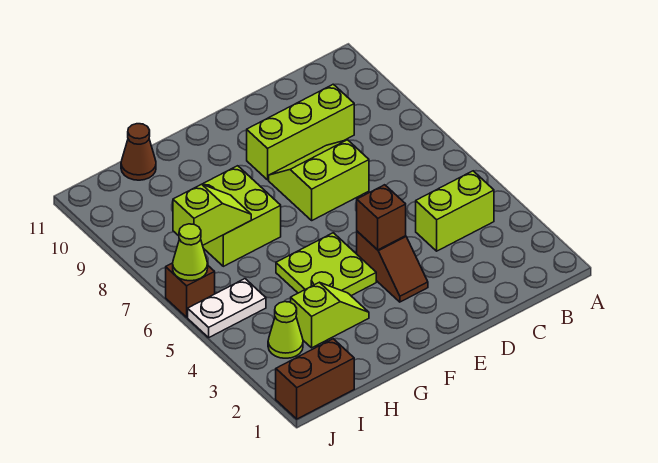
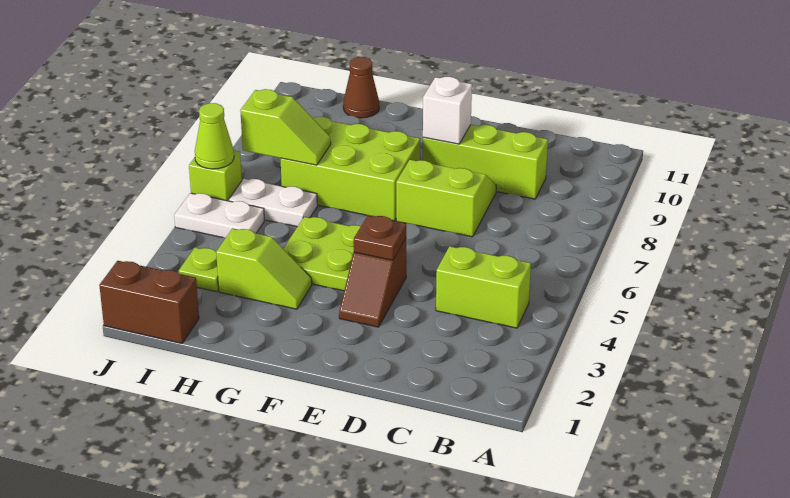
brown 1x1 brick [357,185,406,250] -> brown 1x1 plate [354,216,406,260]
none -> white 1x1 brick [423,77,472,144]
lime 2x2 brick [202,166,281,266] -> lime 2x3 brick [281,117,420,221]
none -> white 1x2 plate [228,179,317,227]
lime 1x1 cone [268,302,303,358] -> lime 1x1 plate [179,247,219,292]
brown 1x1 brick [166,263,215,317] -> lime 1x1 brick [189,150,242,201]

